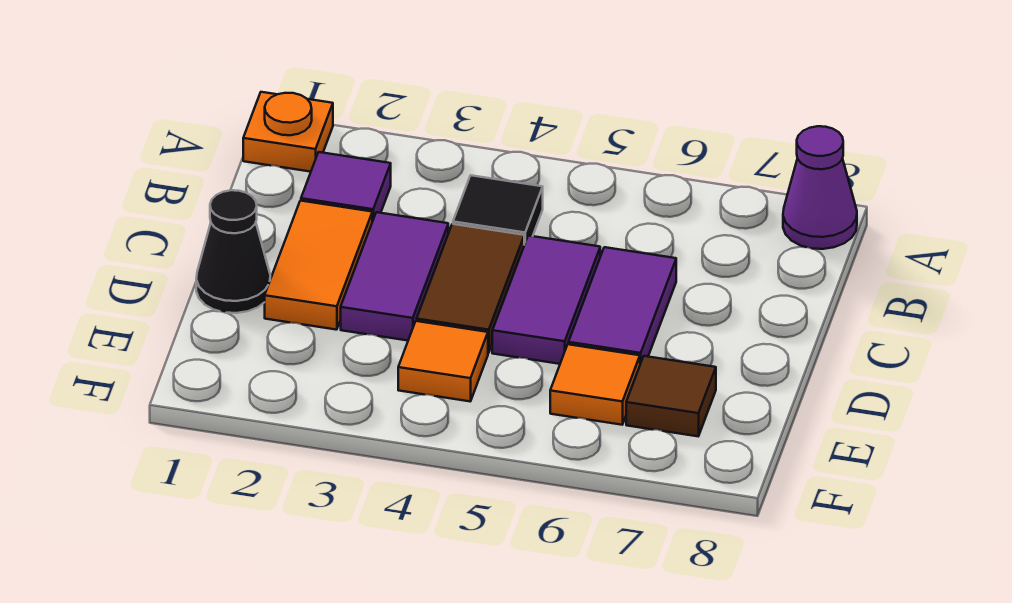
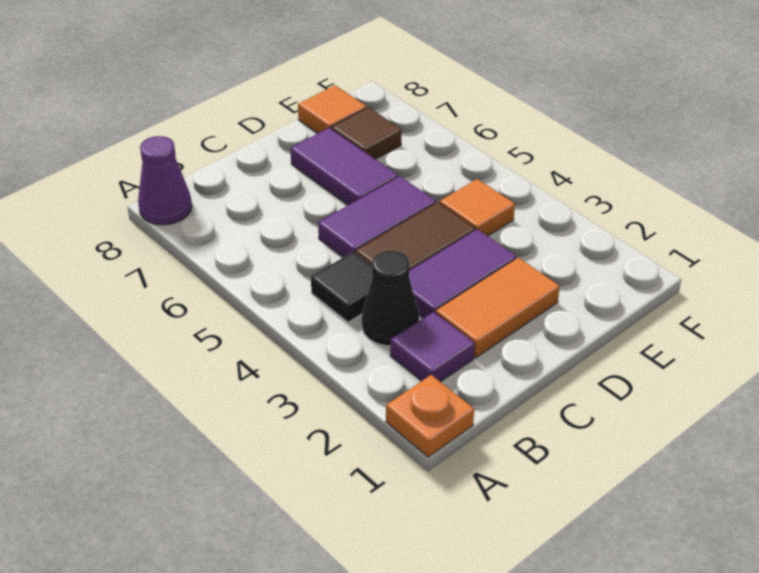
purple 1x2 tile [568,247,676,364] -> purple 1x2 tile turned to [290,128,398,205]
black 1x1 cone [196,190,270,313] -> black 1x1 cone moved to [362,251,419,346]
orange 1x1 tile [550,344,640,425] -> orange 1x1 tile moved to [298,85,367,133]

